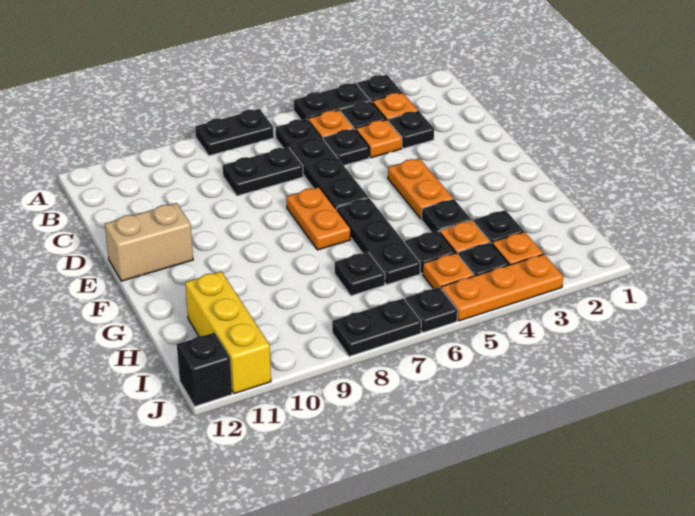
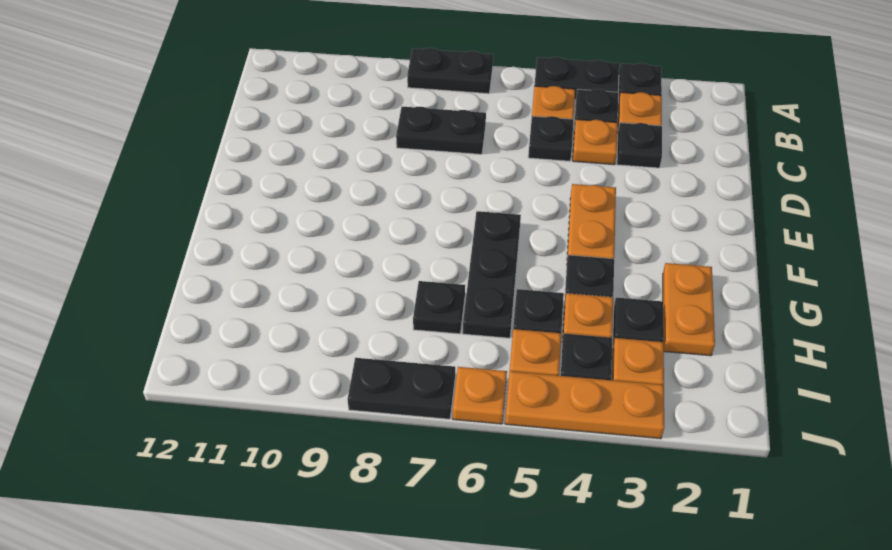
black 1x4 plate [276,119,369,210] -> none
orange 1x2 plate [286,187,351,250] -> orange 1x2 plate moved to [663,263,715,356]
tan 1x2 brick [105,203,193,281] -> none
yellow 1x3 brick [185,271,271,394] -> none
black 1x1 plate [405,287,458,332] -> orange 1x1 plate [453,367,507,424]
black 1x1 brick [177,333,232,406] -> none

